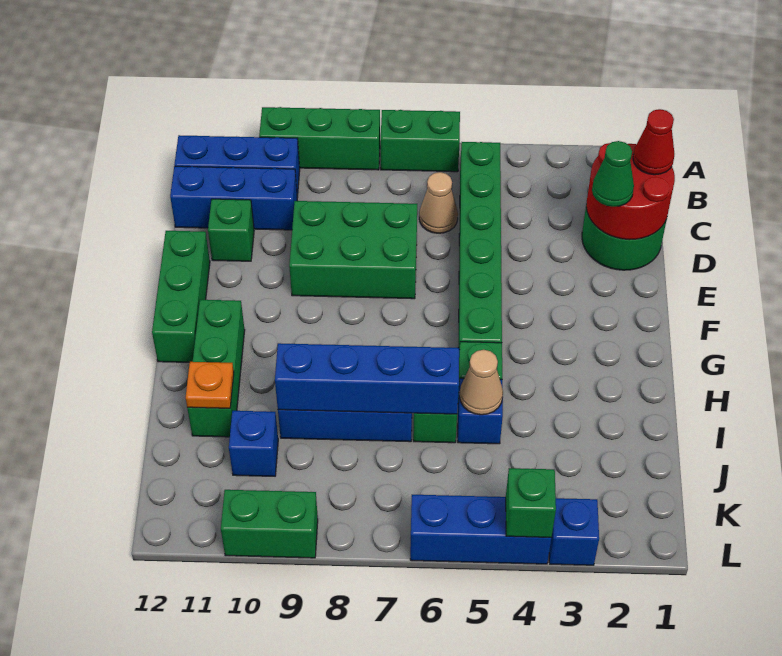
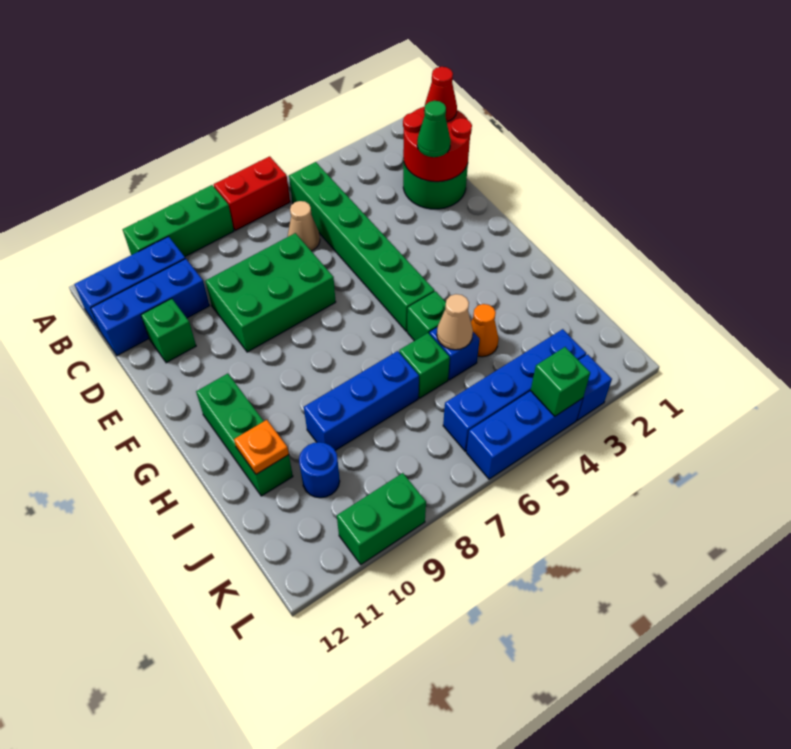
green 1x2 brick [381,110,460,172] -> red 1x2 brick [214,156,290,230]
green 1x3 brick [152,231,210,362] -> none
none -> orange 1x1 cone [471,304,499,357]
blue 1x4 brick [275,343,459,414] -> blue 1x4 brick moved to [443,329,586,451]
blue 1x1 brick [229,411,278,476] -> blue 1x1 round brick [299,442,340,498]

